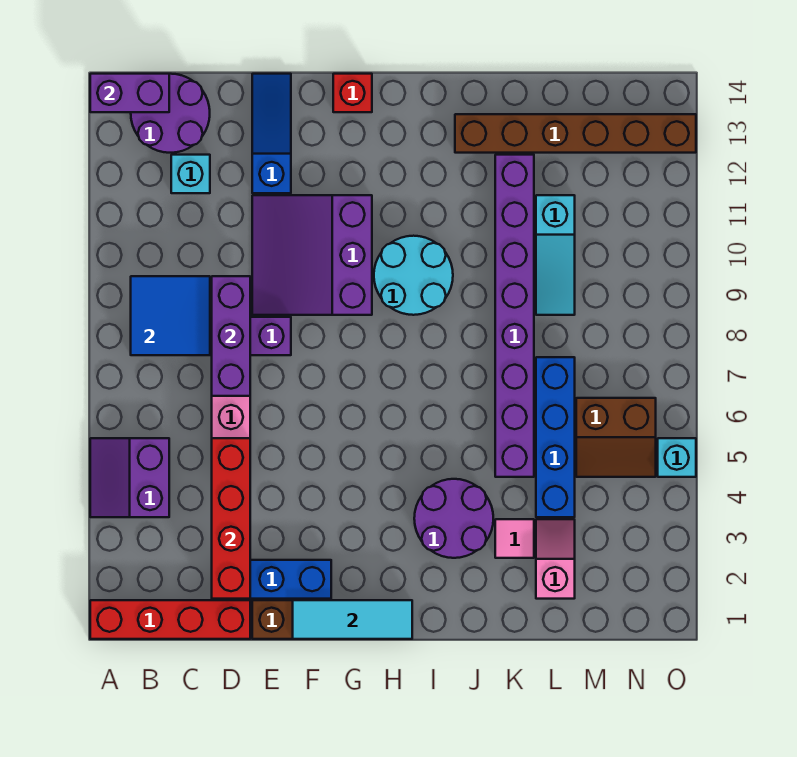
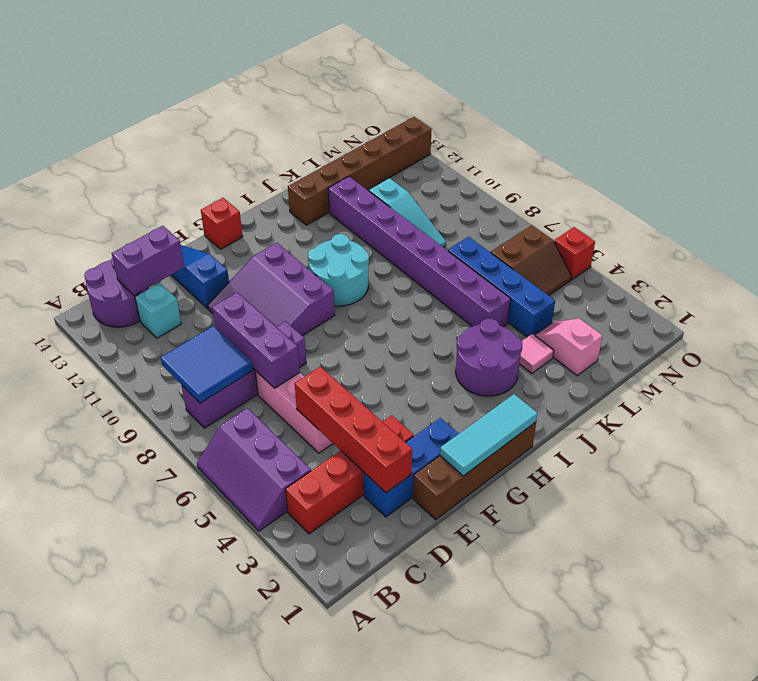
red 1x4 brick [90,600,250,639] -> red 1x4 brick moved to [286,415,414,534]
purple 2x2 slope [90,438,169,517] -> purple 2x3 slope [197,408,311,531]
purple 1x2 brick [90,74,169,112] -> purple 1x2 brick moved to [112,226,184,295]
cyan 1x1 brick [658,438,696,477] -> red 1x1 brick [554,227,595,280]

